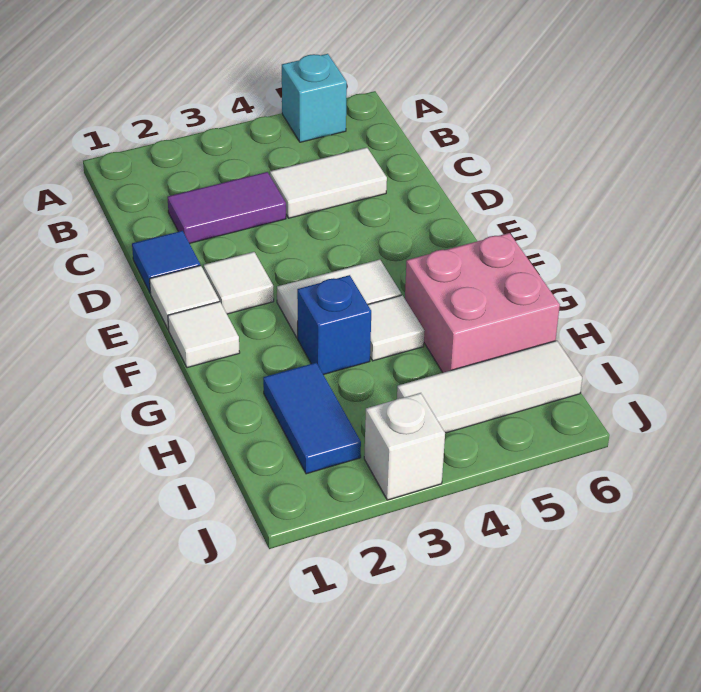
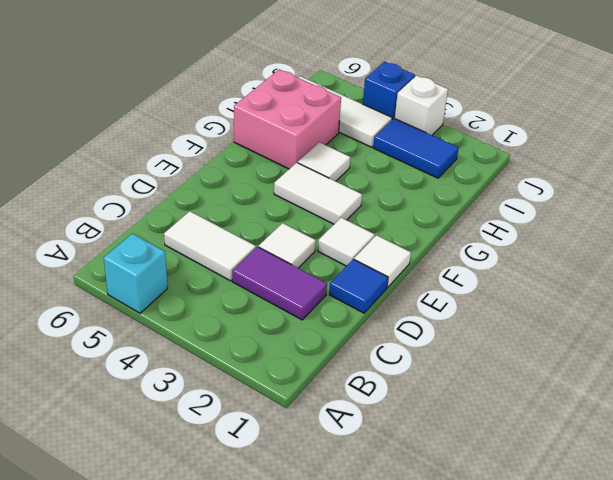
white 1x1 tile [168,302,240,368] -> white 1x1 tile moved to [259,223,316,268]
blue 1x1 brick [297,275,371,375] -> blue 1x1 brick moved to [363,62,415,120]
blue 1x2 tile [263,363,361,474] -> blue 1x2 tile turned to [373,118,459,178]

